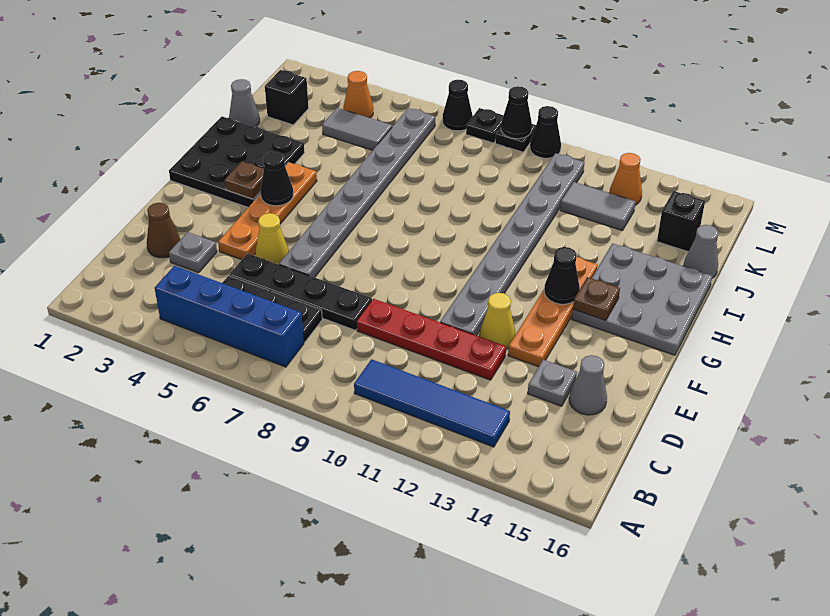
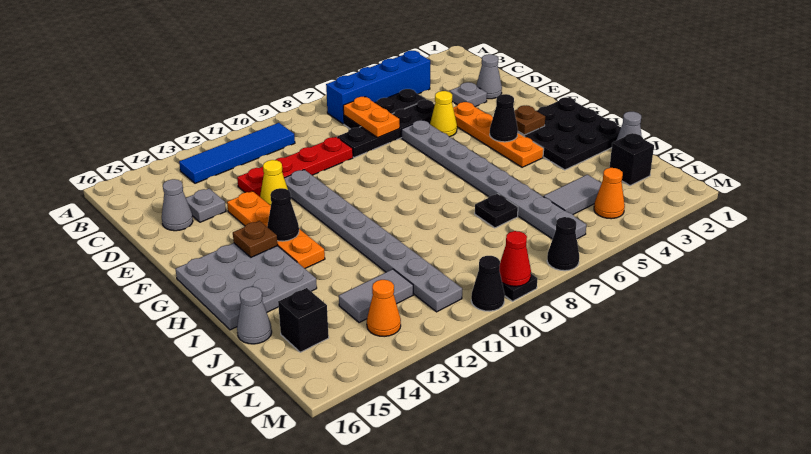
none -> orange 1x2 plate [343,97,400,138]
brown 1x1 cone [147,203,180,258] -> grey 1x1 cone [476,54,502,99]
black 1x1 plate [466,108,503,143] -> black 1x1 plate moved to [475,194,518,228]
black 1x1 cone [501,86,532,139] -> red 1x1 cone [499,231,531,286]

